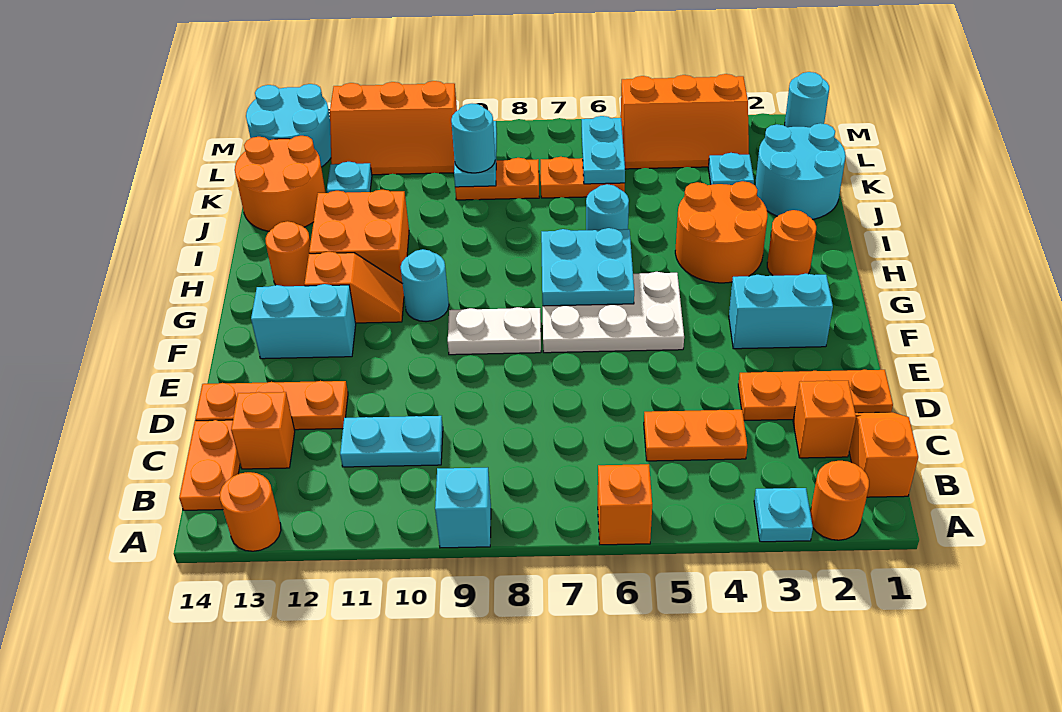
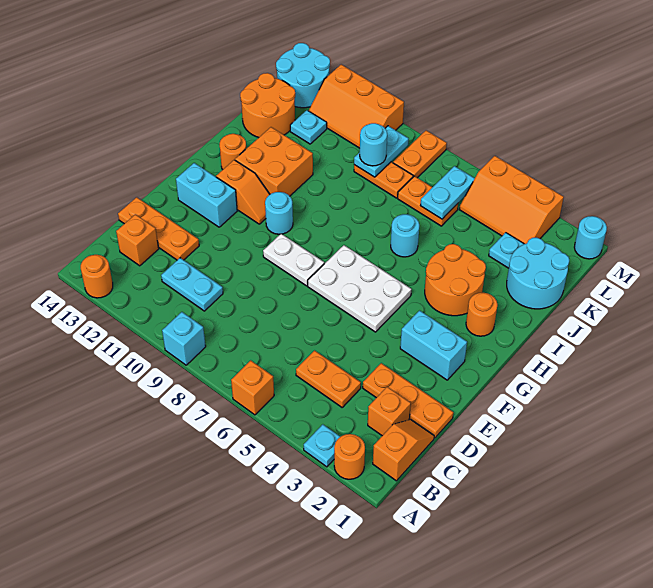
orange 1x2 plate [179,420,240,510] -> orange 1x2 plate moved to [393,130,447,178]
cyan 2x2 plate [541,228,634,306] -> none

